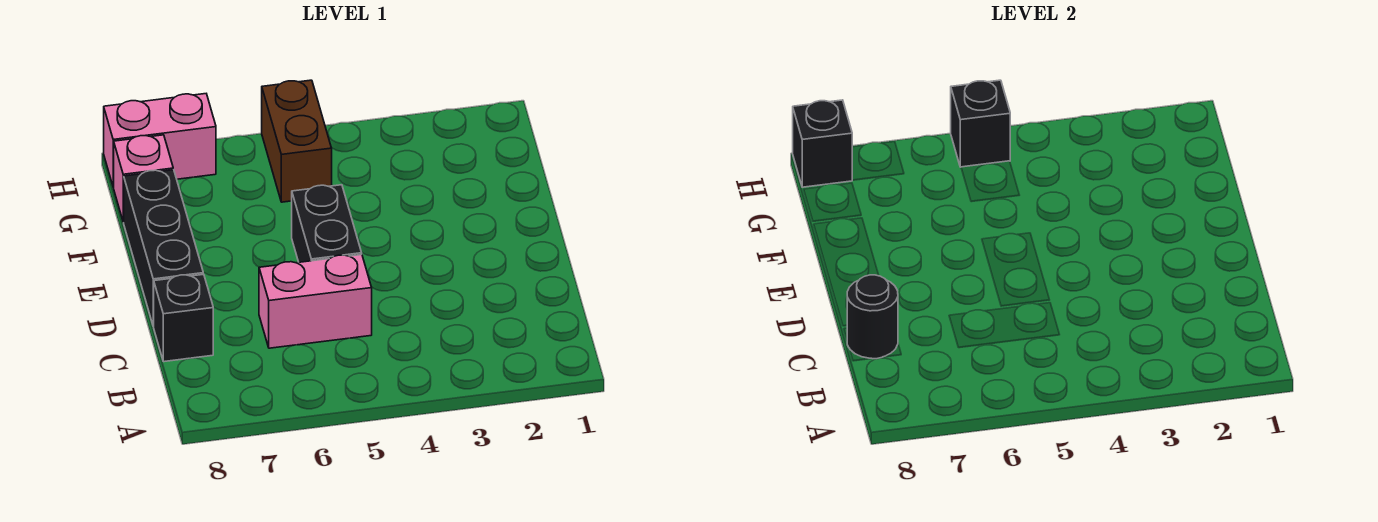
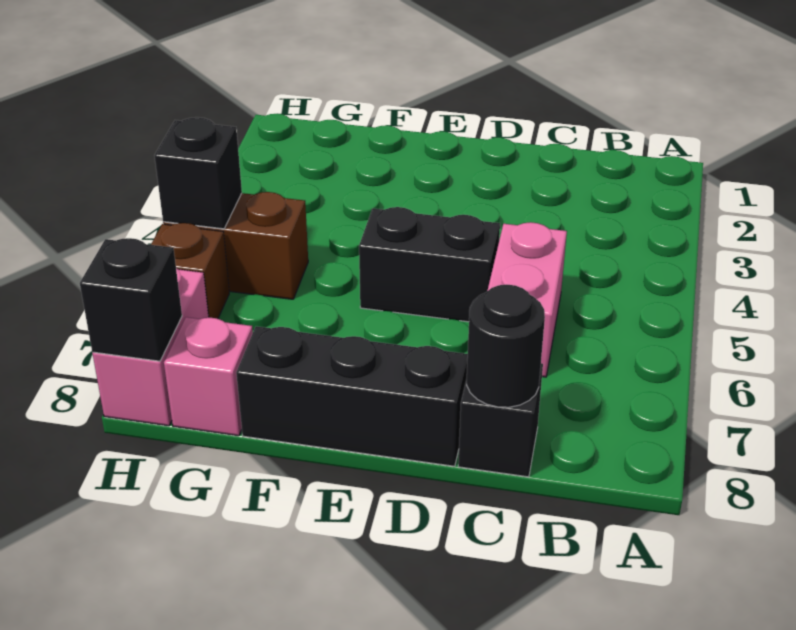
none -> brown 1x1 brick [151,223,229,319]

